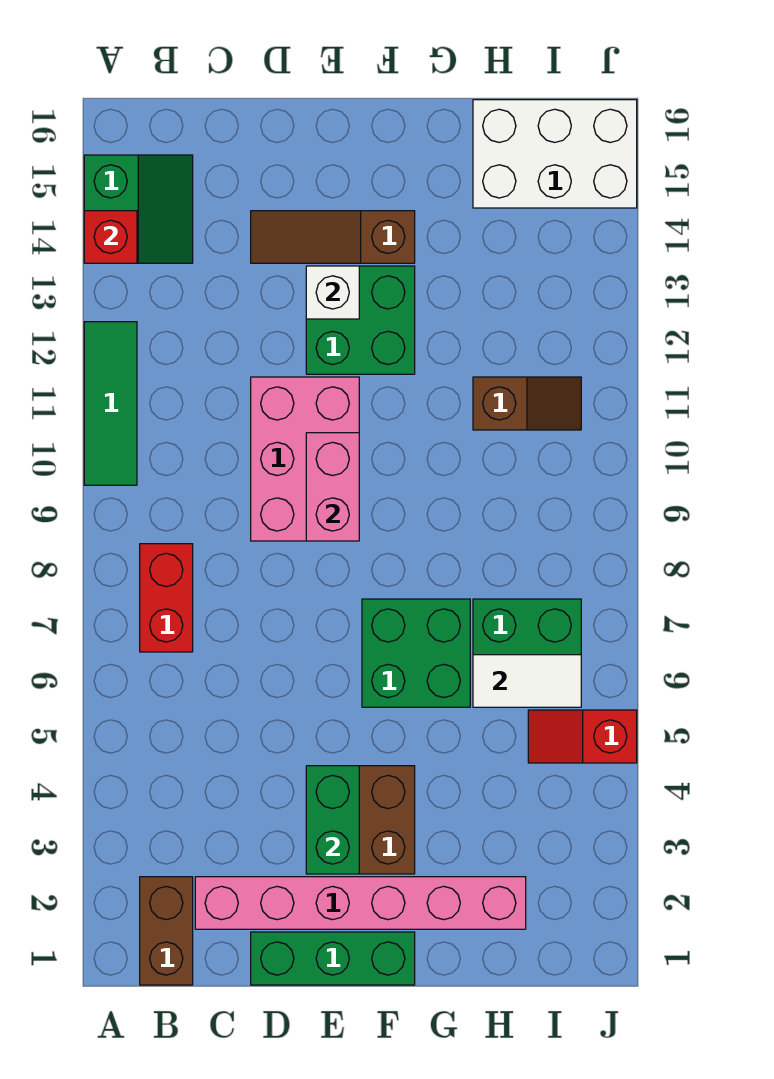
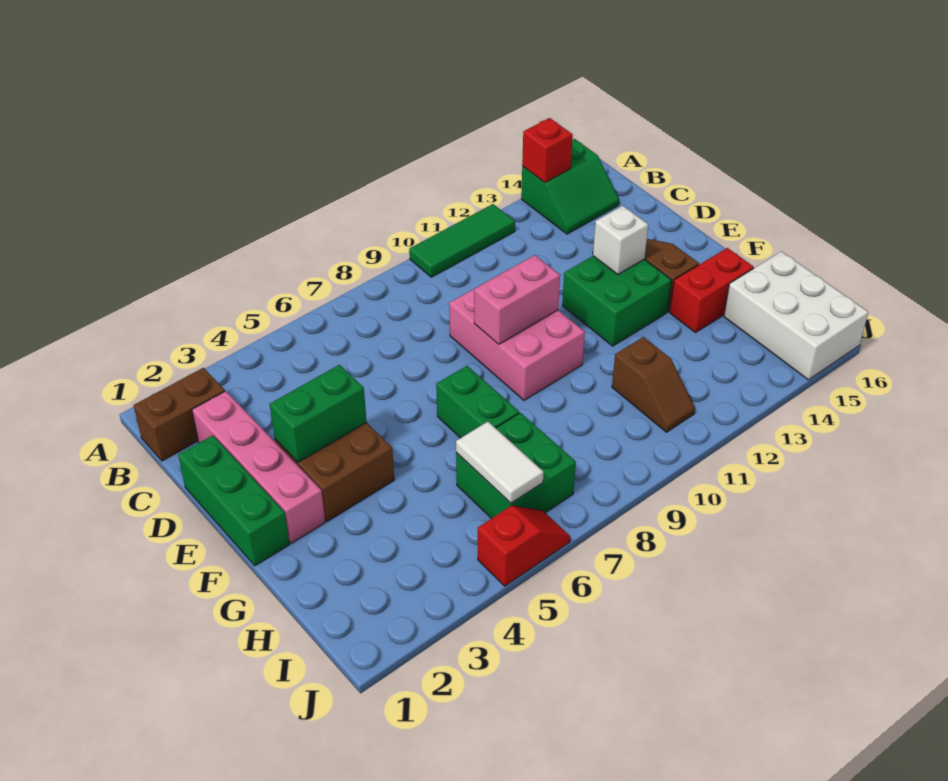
red 1x2 brick [140,544,193,652] -> red 1x2 brick moved to [670,248,754,333]
pink 1x6 brick [195,877,526,929] -> pink 1x4 brick [192,391,325,543]
pink 2x3 brick [251,377,359,541] -> pink 2x3 brick turned to [449,277,585,400]
green 2x2 brick [362,599,470,707] -> green 1x2 brick [436,366,519,438]
red 1x2 slope [528,710,637,763] -> red 1x2 slope turned to [478,506,570,586]

